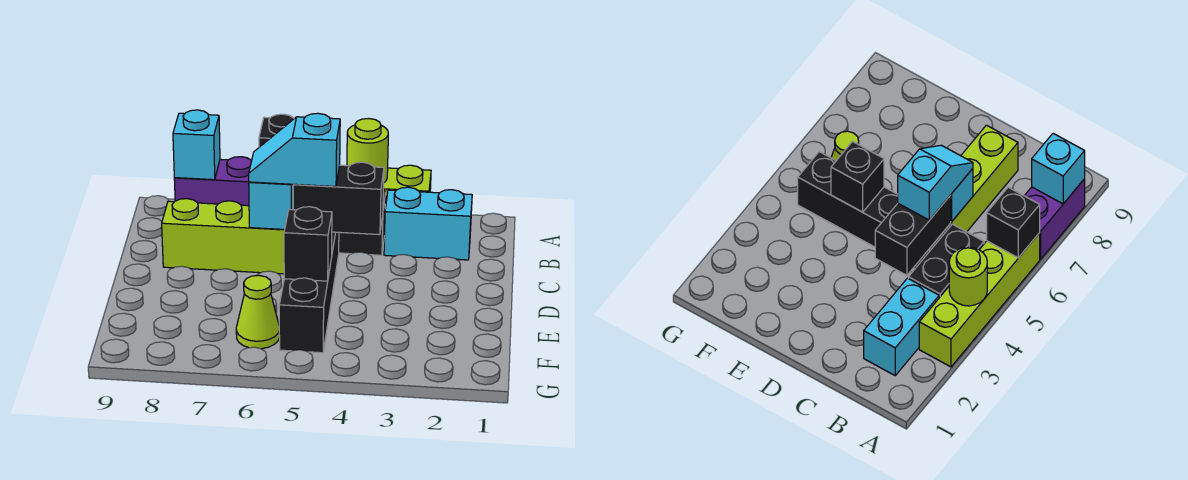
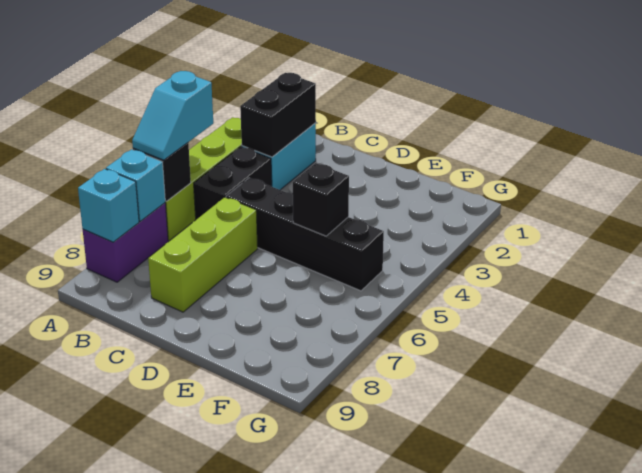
lime 1x1 round brick [347,119,388,182] -> none
black 1x2 brick [293,162,384,235] -> black 1x2 brick moved to [240,73,316,157]
cyan 1x2 slope [249,113,340,187] -> cyan 1x2 slope moved to [132,71,213,160]
cyan 1x1 brick [249,182,294,229] -> cyan 1x1 brick moved to [106,149,165,221]
lime 1x1 cone [236,275,280,349] -> none

